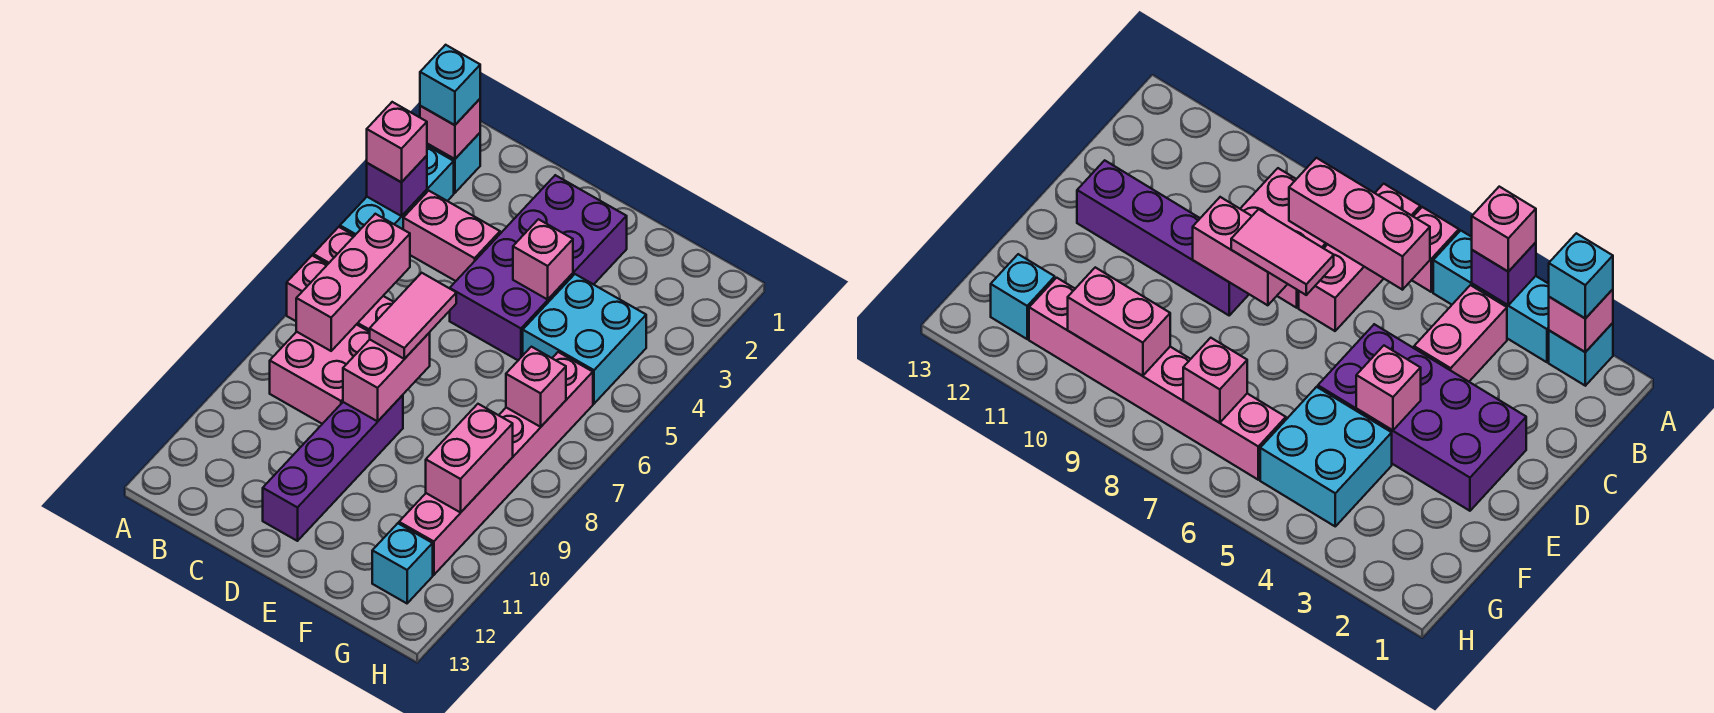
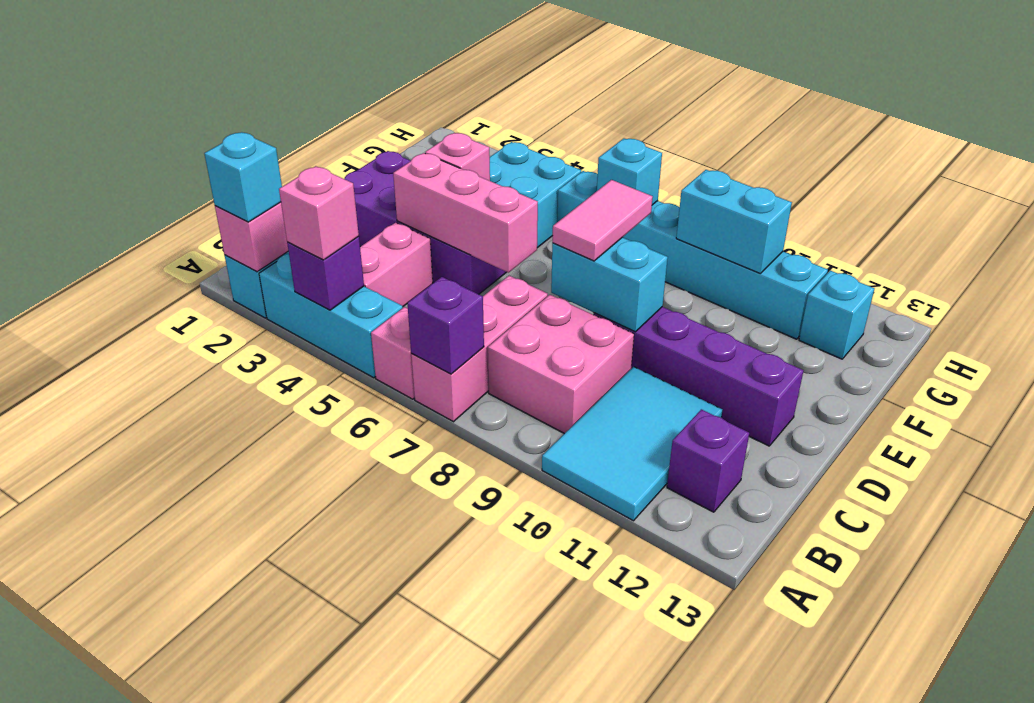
none -> purple 1x1 brick [407,277,484,374]
none -> cyan 2x3 tile [542,367,722,521]
pink 1x3 brick [296,214,410,351] -> pink 1x3 brick moved to [393,153,538,273]
none -> purple 1x1 brick [667,409,749,512]
pink 1x2 tile [370,273,456,359] -> pink 1x2 tile turned to [552,180,653,261]
pink 1x2 brick [343,333,430,421] -> cyan 1x2 brick [551,237,668,332]
pink 1x6 brick [399,352,593,575] -> cyan 1x6 brick [557,171,828,339]
pink 1x1 brick [506,347,566,427] -> cyan 1x1 brick [597,138,662,205]
pink 1x2 brick [426,404,513,512] -> cyan 1x2 brick [676,170,792,274]

